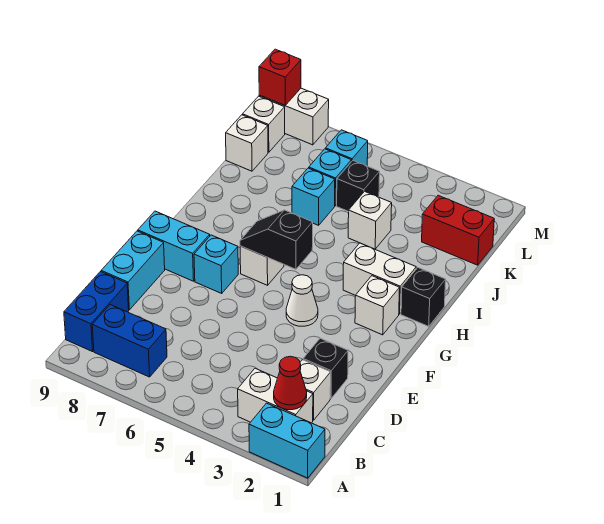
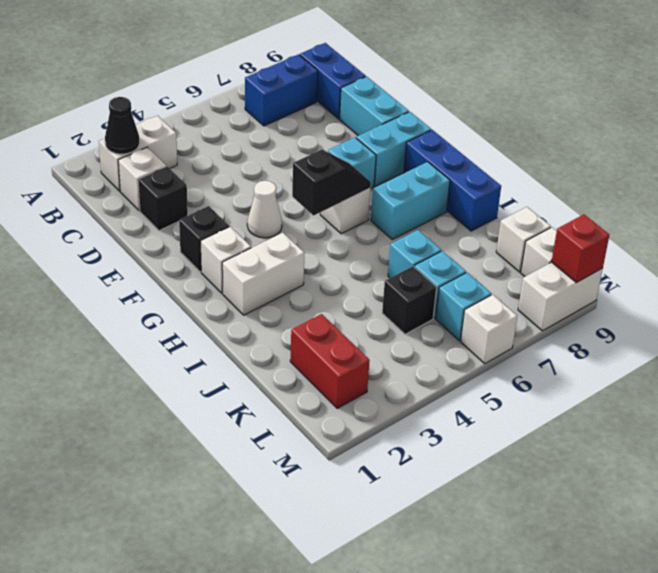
cyan 1x2 brick [249,403,325,478] -> cyan 1x2 brick moved to [371,162,450,240]
red 1x1 cone [274,356,307,410] -> black 1x1 cone [105,97,140,154]
none -> blue 1x3 brick [404,130,501,231]
black 1x1 brick [401,268,446,326] -> black 1x1 brick moved to [179,206,229,272]
white 1x1 brick [348,191,392,249] -> white 1x1 brick moved to [461,294,517,363]
red 1x2 brick [422,195,494,265] -> red 1x2 brick turned to [290,314,370,408]

